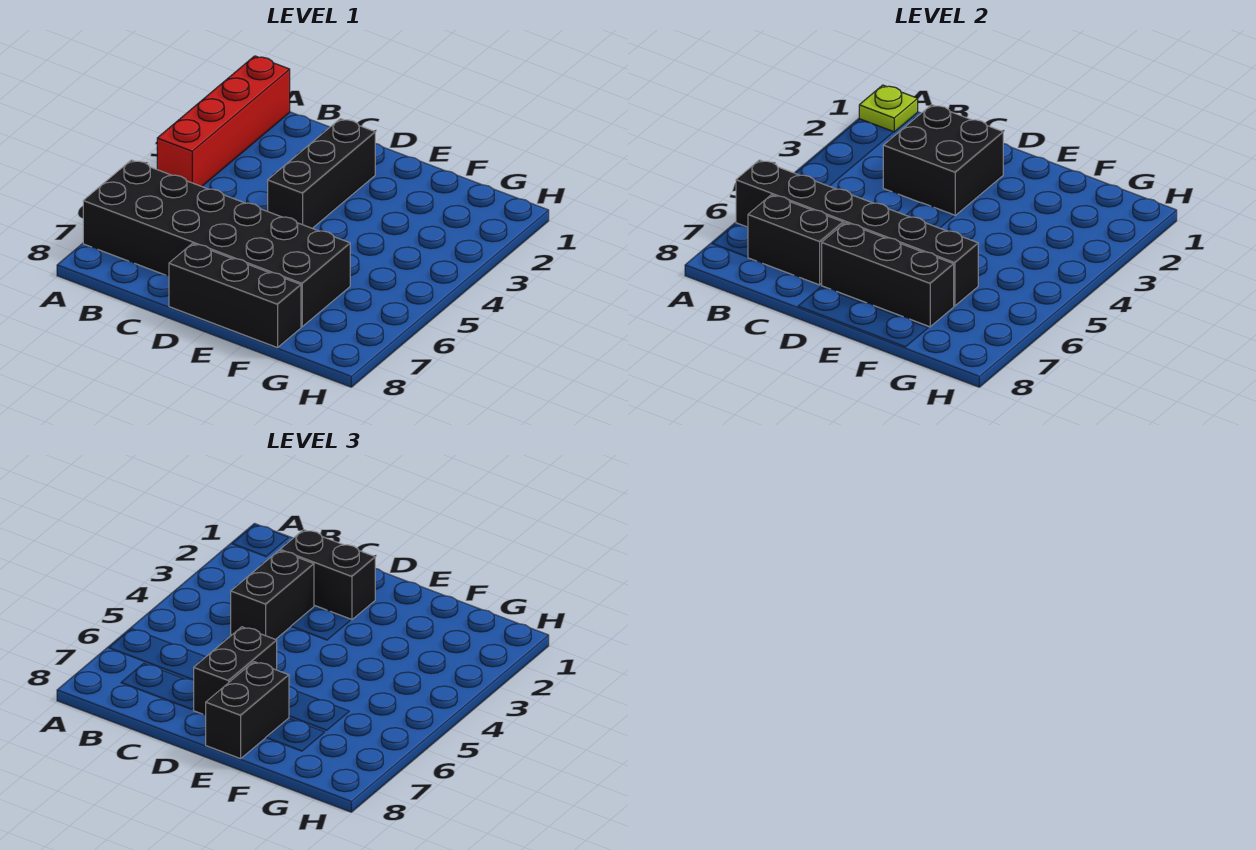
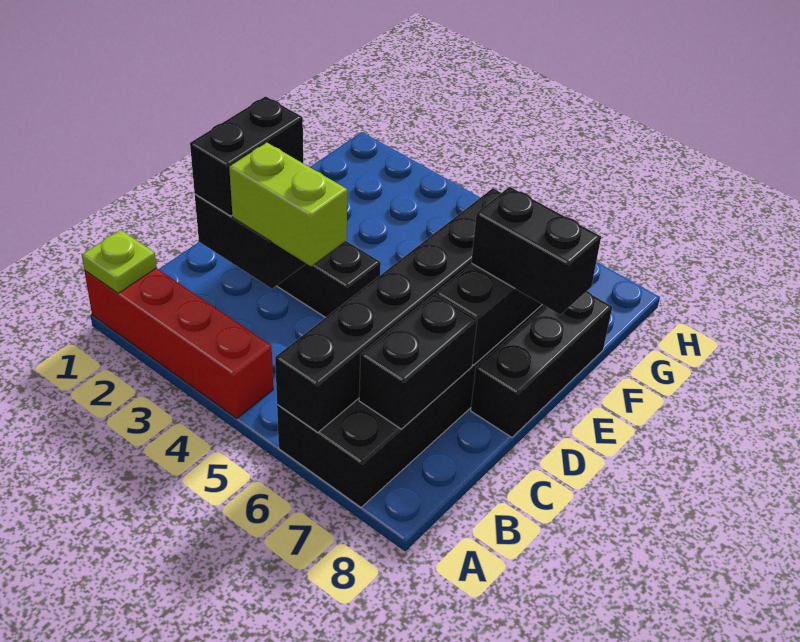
black 1x2 brick [231,551,314,639] -> lime 1x2 brick [229,143,347,266]
black 1x2 brick [194,627,277,715] -> none

